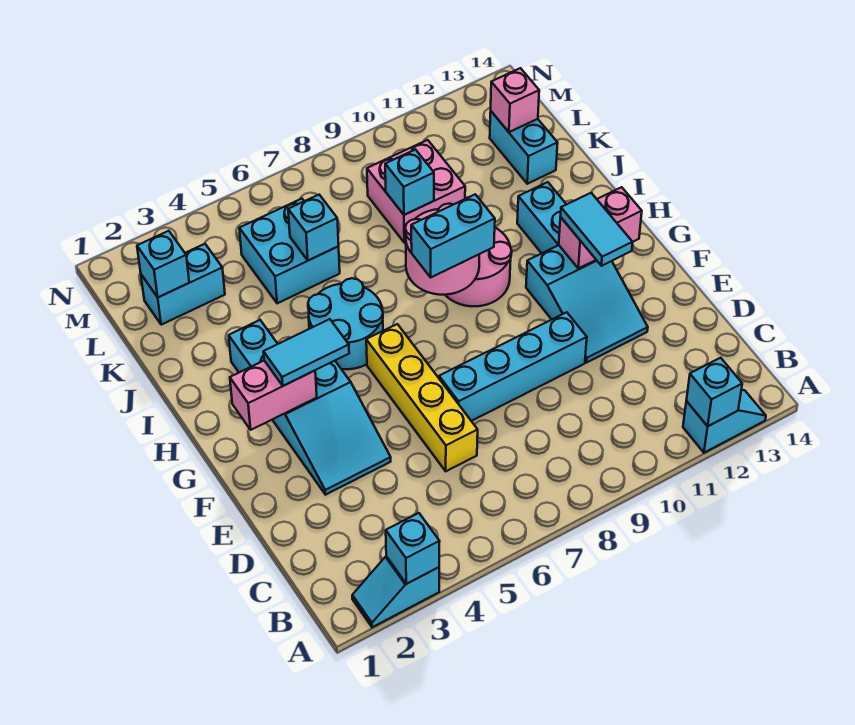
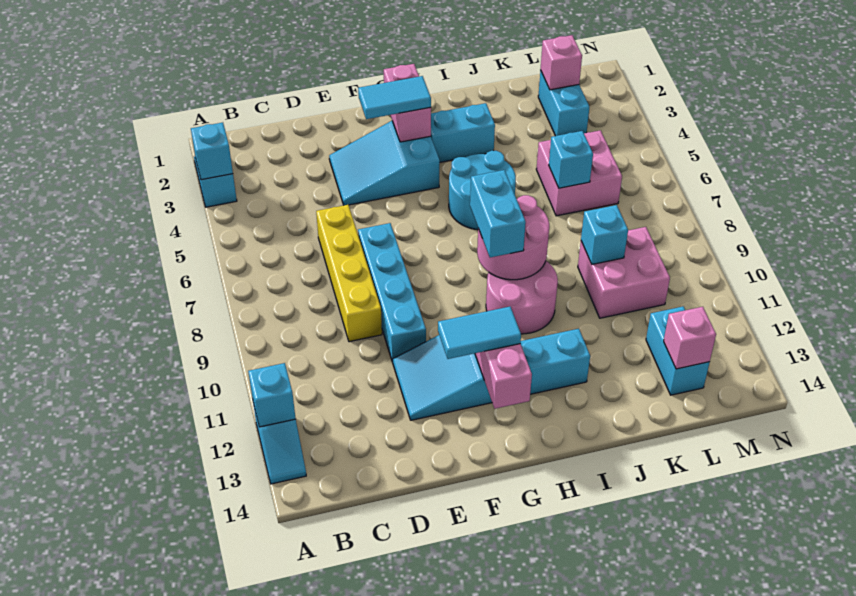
yellow 1x4 brick [366,324,478,471] -> yellow 1x4 brick turned to [316,205,382,342]
cyan 1x2 tile [263,319,349,386] -> cyan 1x2 tile turned to [358,76,431,119]
cyan 2x2 brick [239,199,340,303] -> pink 2x2 brick [536,130,622,216]
cyan 1x2 brick [490,111,558,184] -> cyan 1x2 brick turned to [646,307,710,395]
cyan 1x1 brick [137,231,189,297] -> pink 1x1 brick [541,35,582,90]

